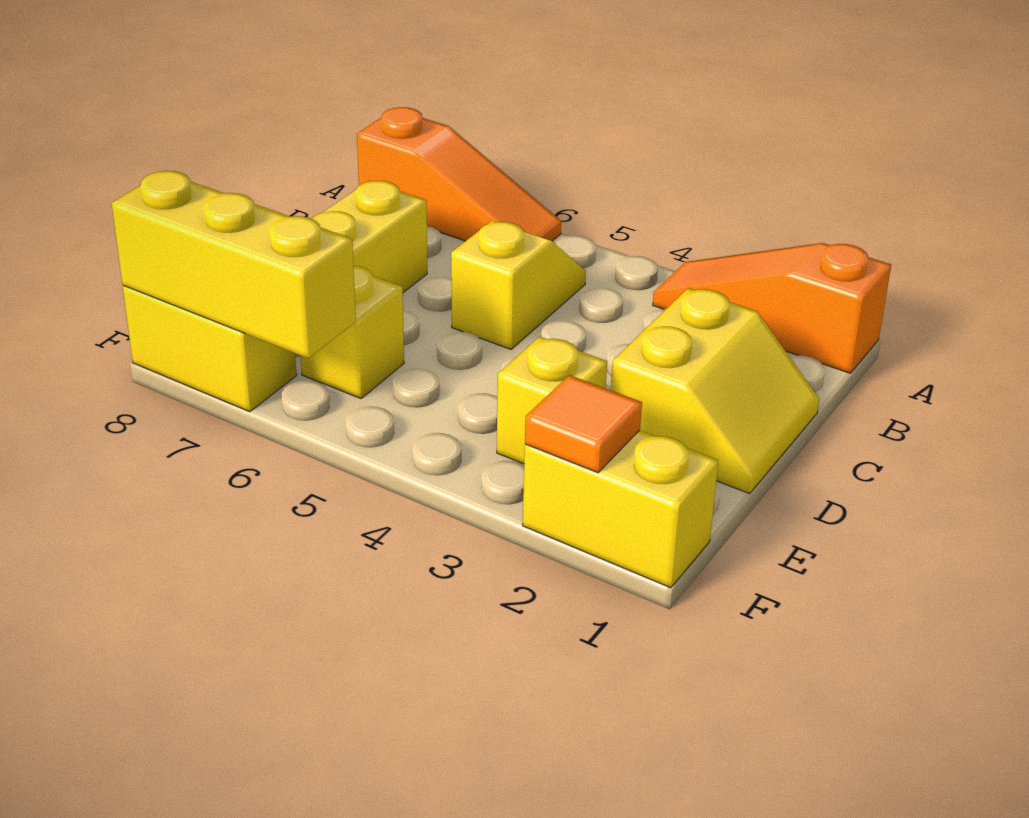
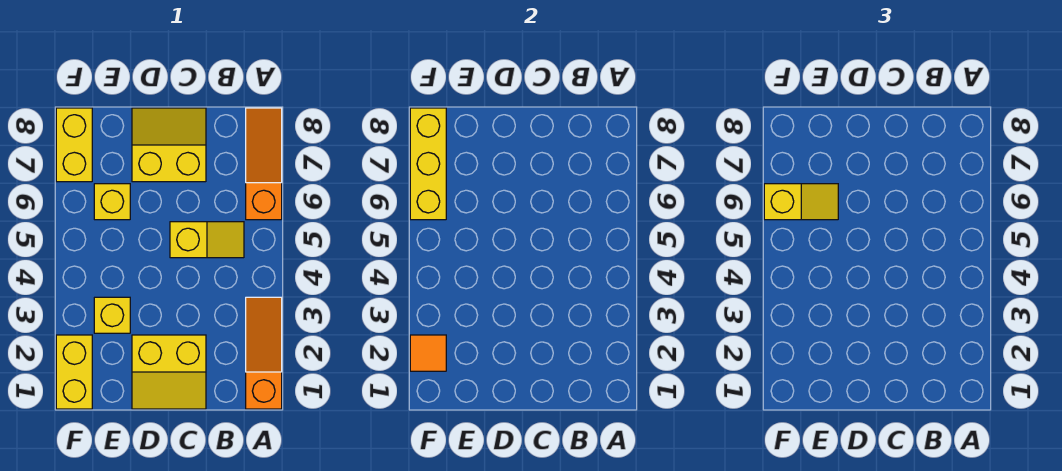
orange 1x3 slope [357,107,561,241] -> orange 1x3 slope turned to [246,108,282,220]
none -> yellow 1x2 slope [764,184,838,220]

